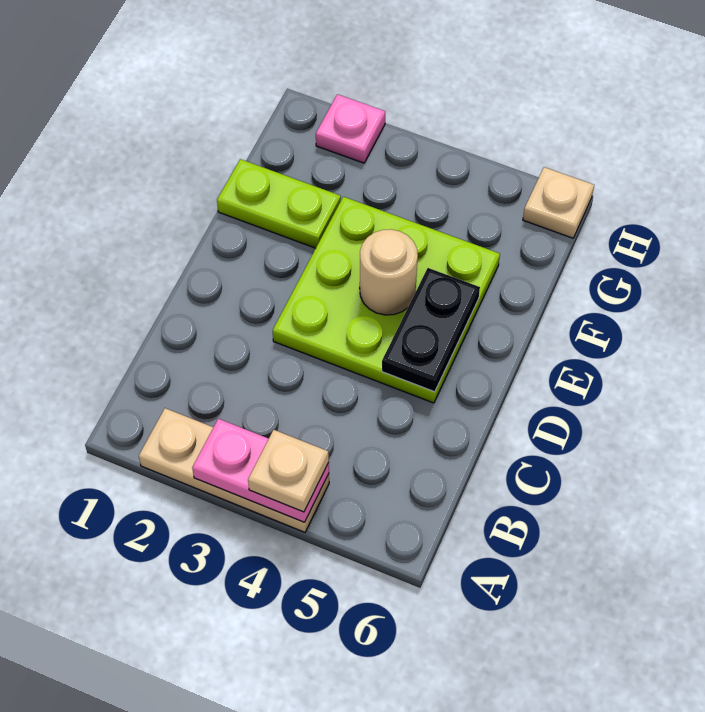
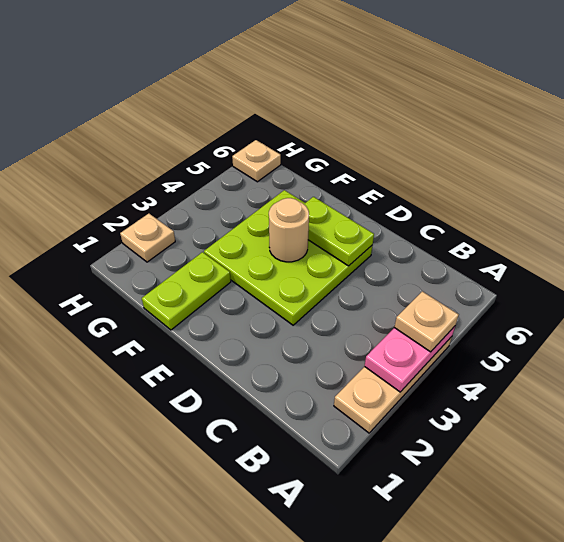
black 1x2 plate [382,268,480,392] -> lime 1x2 plate [304,197,374,266]
pink 1x1 plate [316,94,385,163] -> tan 1x1 plate [120,214,175,262]

